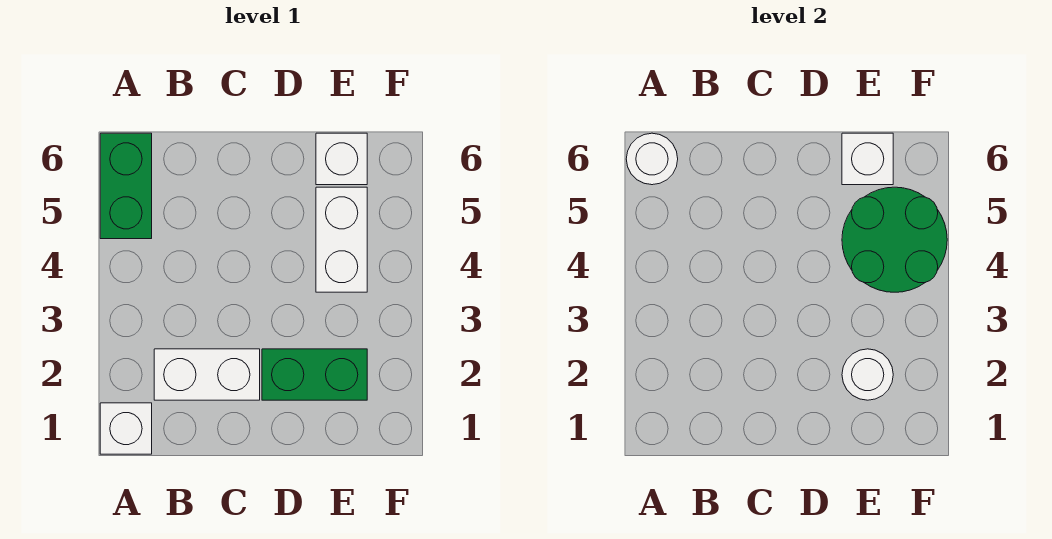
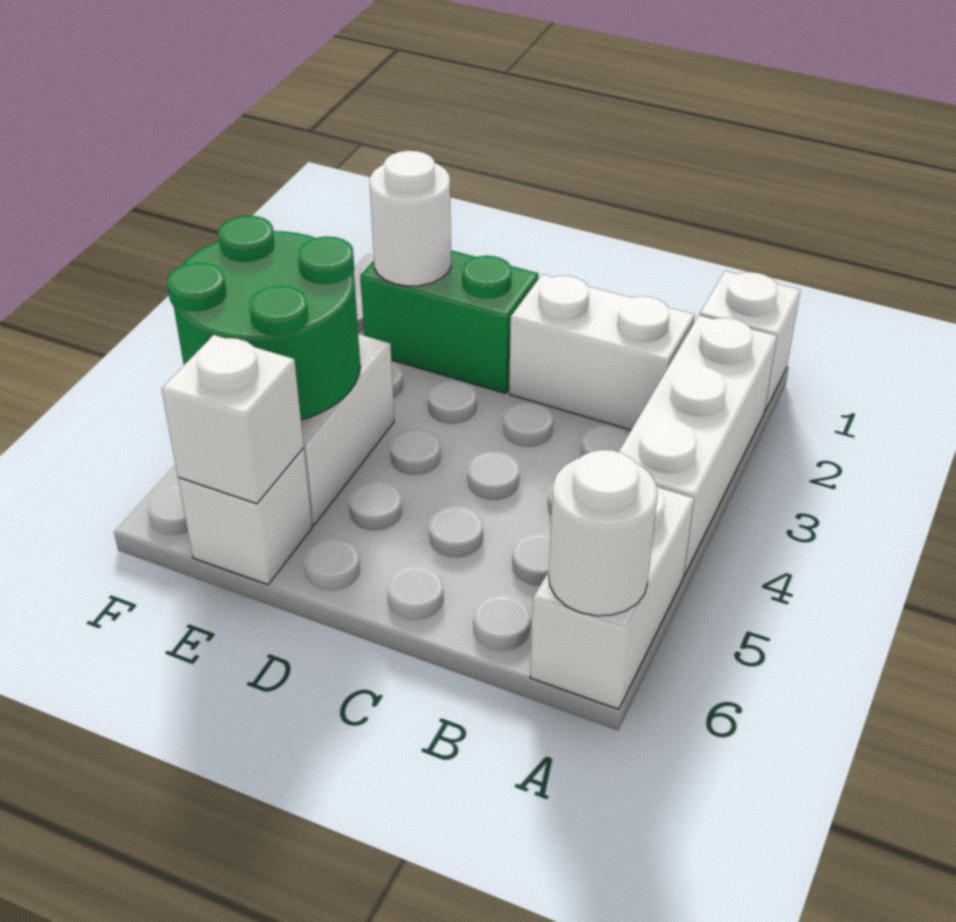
none -> white 1x3 brick [619,315,777,575]
green 1x2 brick [100,133,152,239] -> white 1x2 brick [530,486,694,709]

